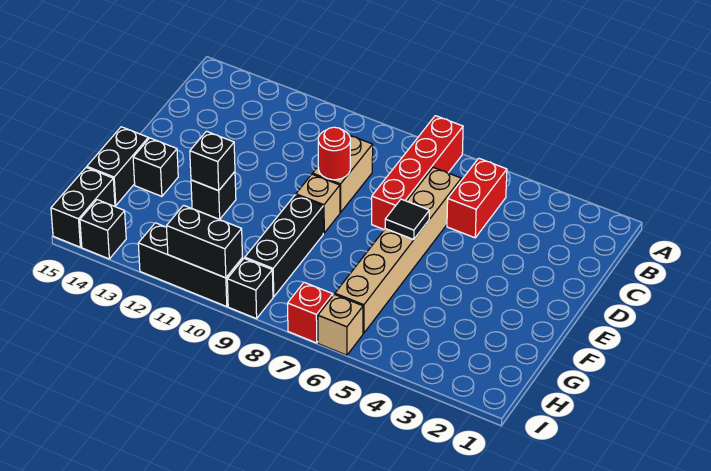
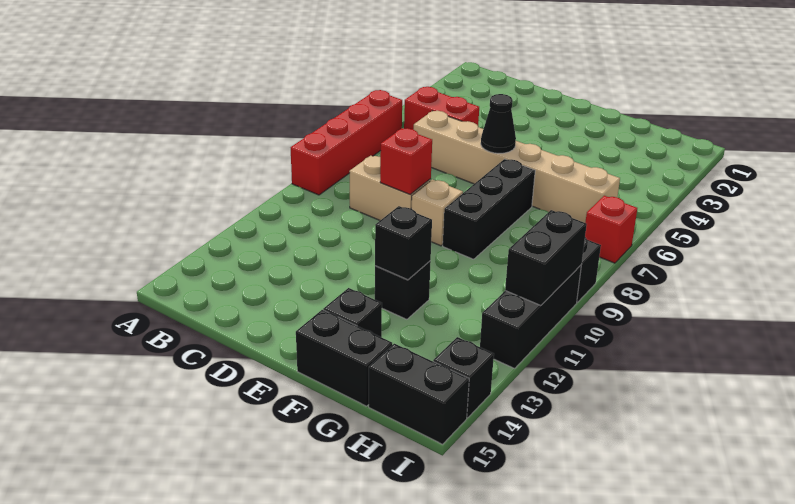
red 1x4 brick [372,116,463,230] -> red 1x4 brick turned to [291,90,402,195]
red 1x1 round brick [318,127,350,180] -> red 1x1 brick [380,128,432,195]
black 1x1 tile [385,199,429,239] -> black 1x1 cone [481,94,516,153]
black 1x3 brick [245,195,323,297] -> black 1x3 brick turned to [443,159,535,259]
tan 1x1 brick [318,294,363,355] -> none

